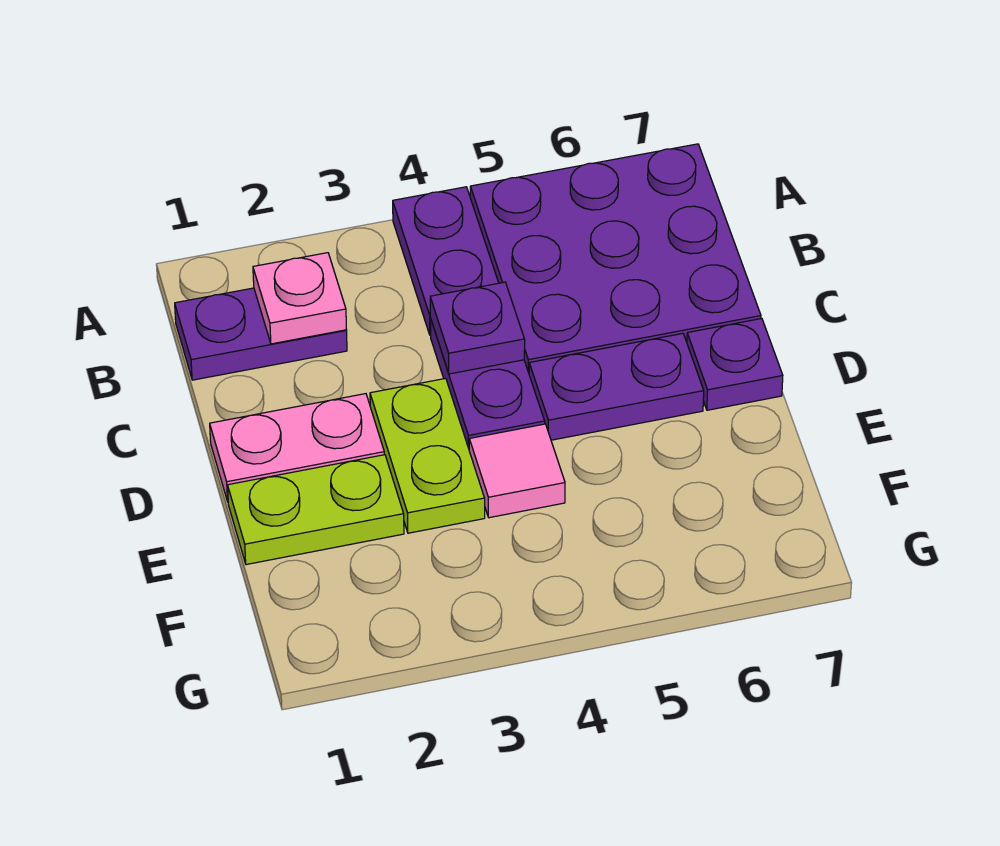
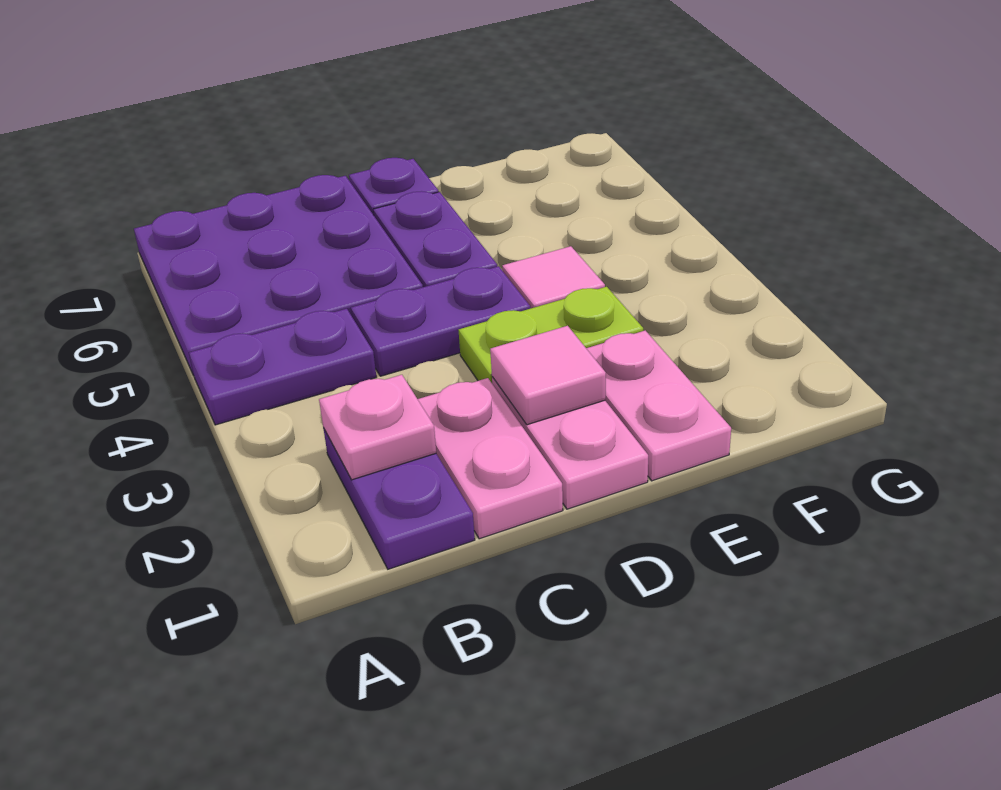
none -> pink 1x2 plate [418,378,563,539]
purple 1x1 plate [430,282,525,374] -> none
none -> pink 1x1 tile [490,326,606,425]
lime 1x2 plate [228,455,404,565] -> pink 1x2 plate [586,331,731,481]

